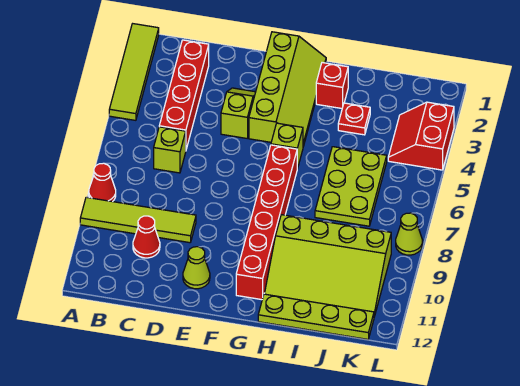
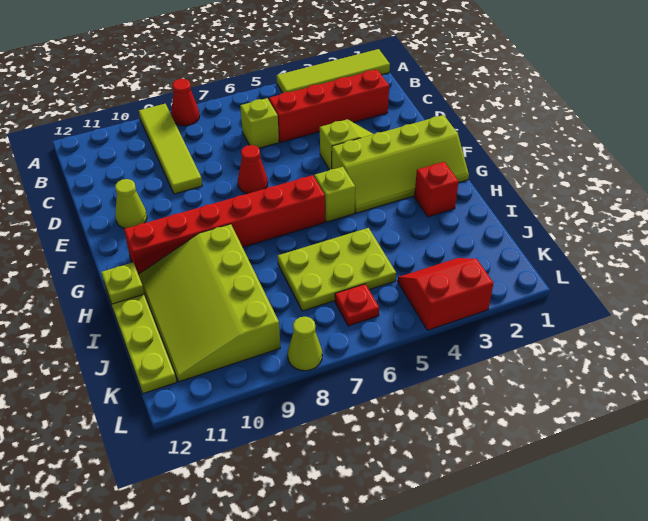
red 1x1 cone [133,216,160,258] -> red 1x1 cone moved to [238,145,268,194]
none -> lime 1x1 plate [101,263,144,304]
red 1x1 plate [338,103,370,135] -> red 1x1 plate moved to [335,284,379,326]

